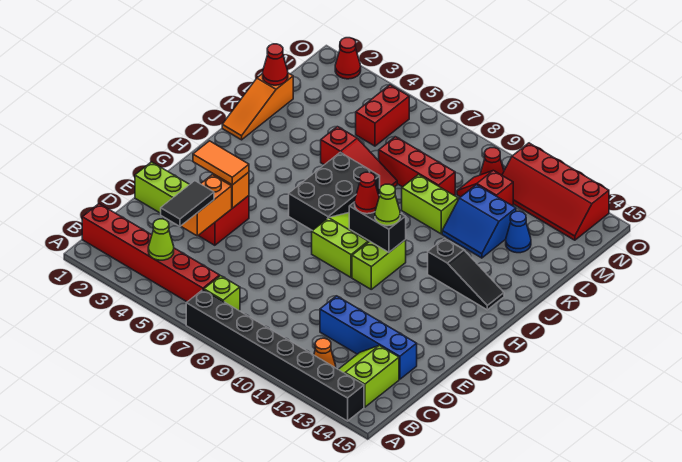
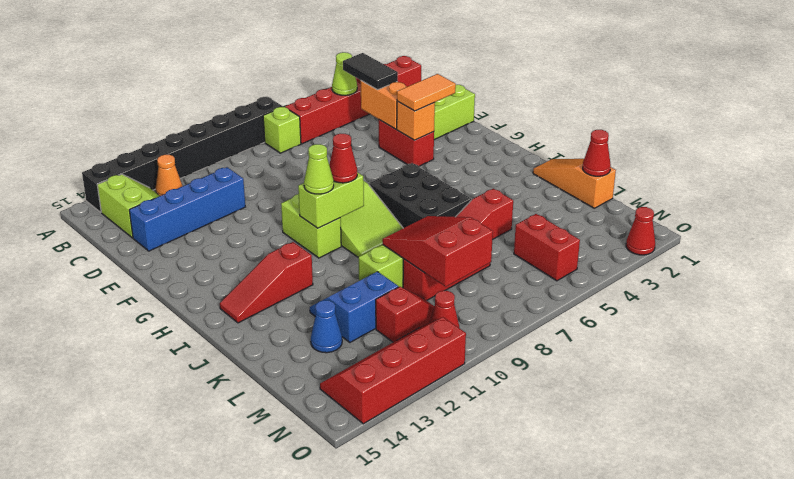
black 1x2 brick [349,202,406,252] -> lime 1x2 brick [298,172,364,228]
black 1x3 slope [428,238,504,310] -> red 1x3 slope [220,242,313,323]
none -> red 2x3 slope [382,216,493,287]

